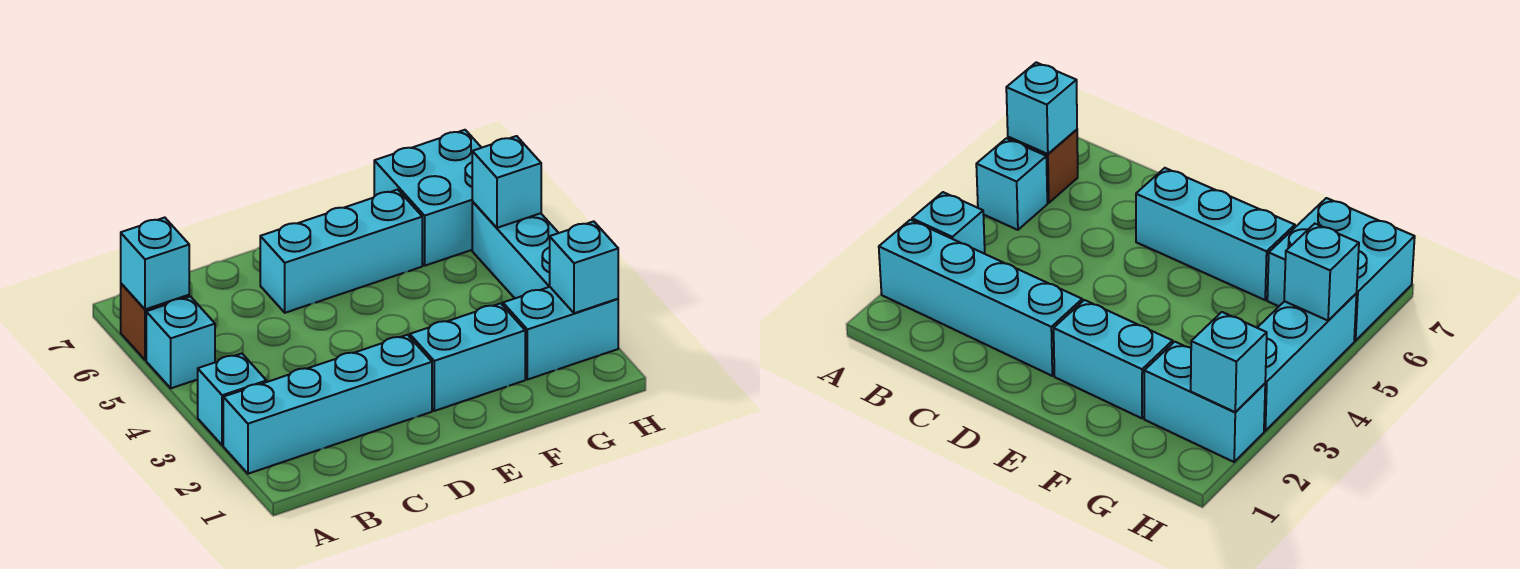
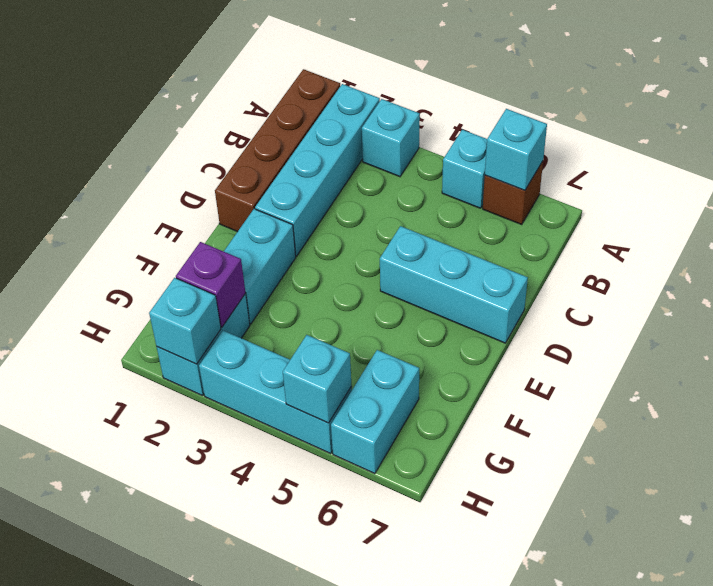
none -> brown 1x4 brick [215,69,340,232]
cyan 1x3 brick [260,190,422,313] -> cyan 1x3 brick turned to [380,226,528,343]
none -> purple 1x1 brick [176,242,245,327]
cyan 2x2 brick [374,130,481,266] -> cyan 1x2 brick [331,350,419,474]

